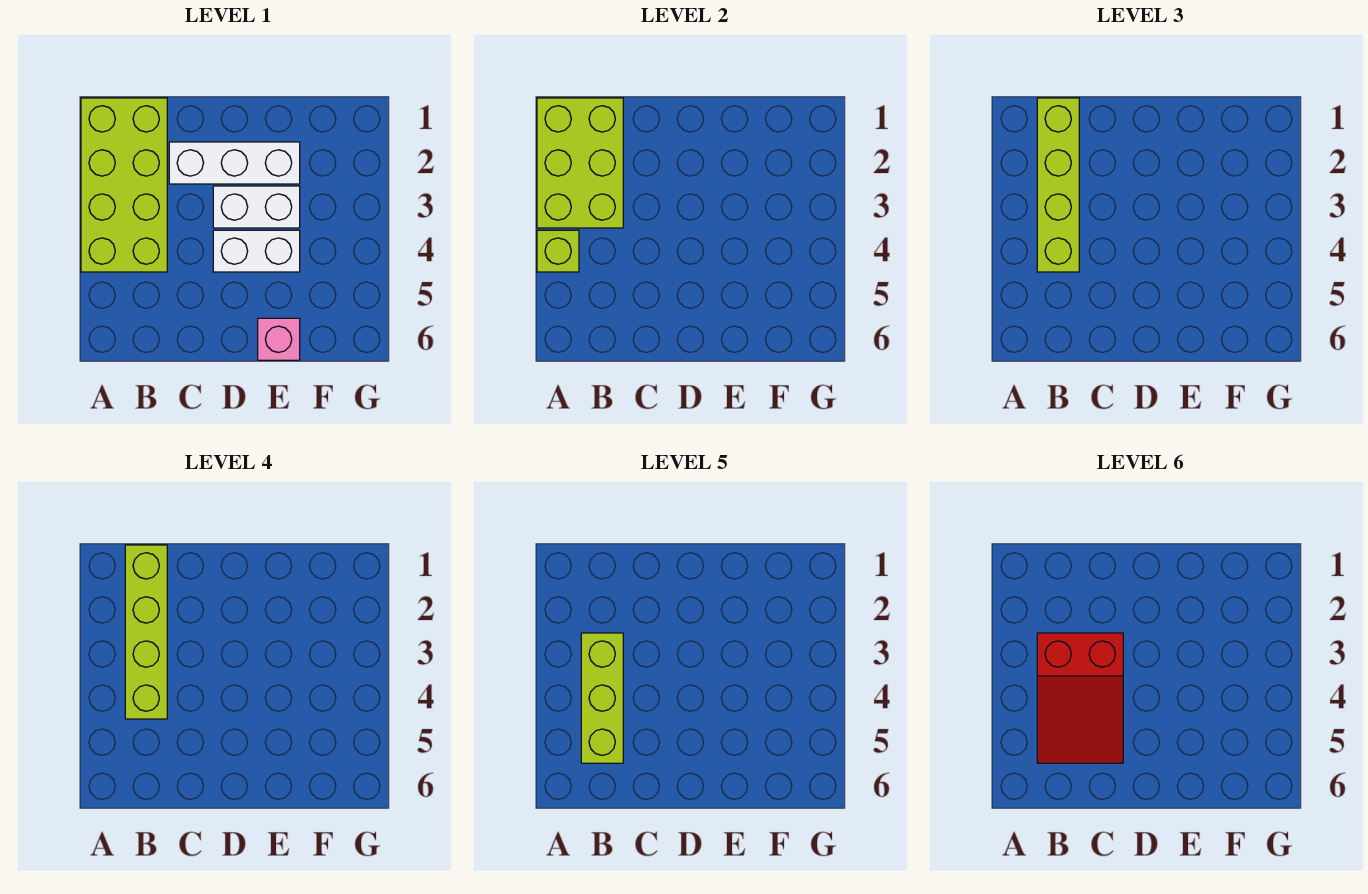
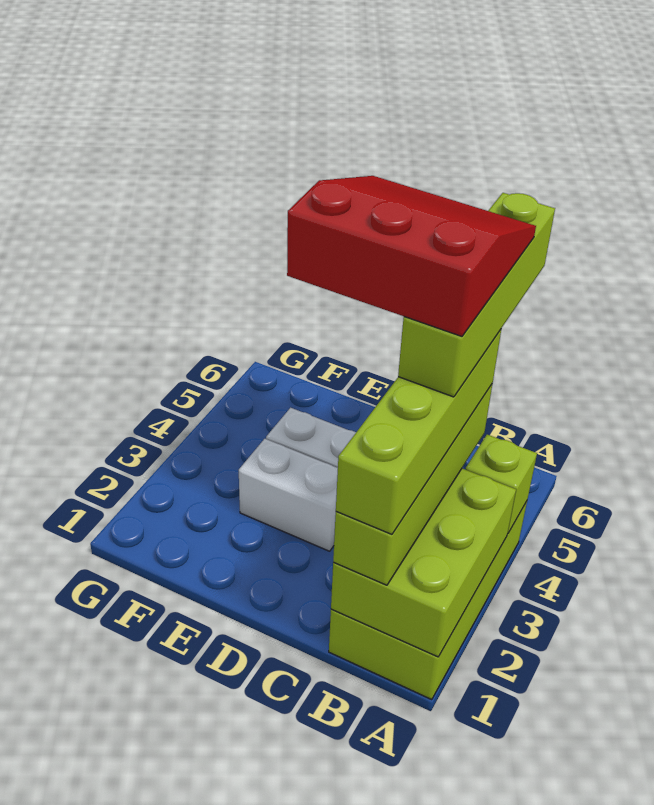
lime 1x3 brick [581,633,623,763] -> lime 1x4 brick [398,193,555,397]
red 2x3 slope [1037,633,1123,763] -> red 3x3 slope [287,176,536,336]
white 1x3 brick [169,142,300,184] -> none
pink 1x1 brick [258,318,300,360] -> none

